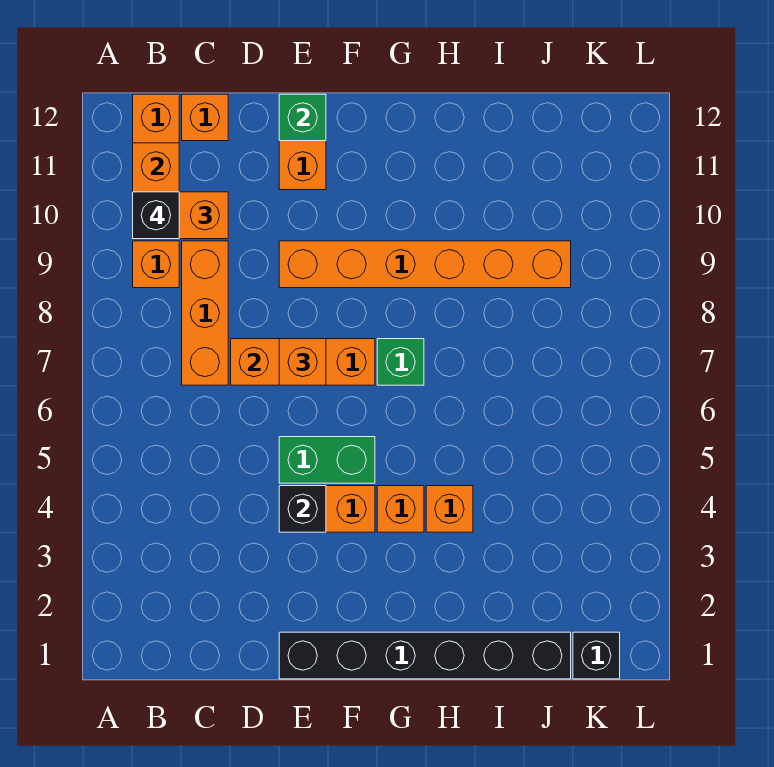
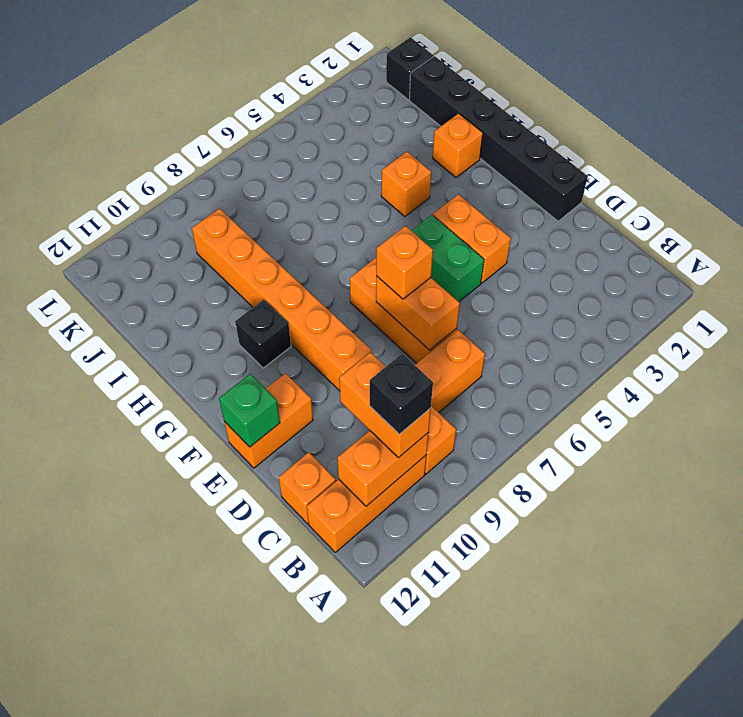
black 1x1 brick [279,486,326,532] -> black 1x1 brick moved to [235,300,291,368]
orange 1x1 brick [377,486,424,532] -> orange 1x1 brick moved to [433,113,483,178]
green 1x1 brick [377,339,424,385] -> none

